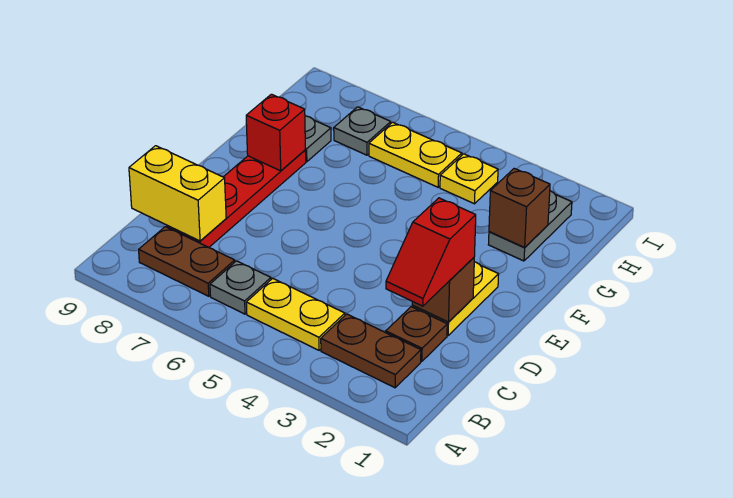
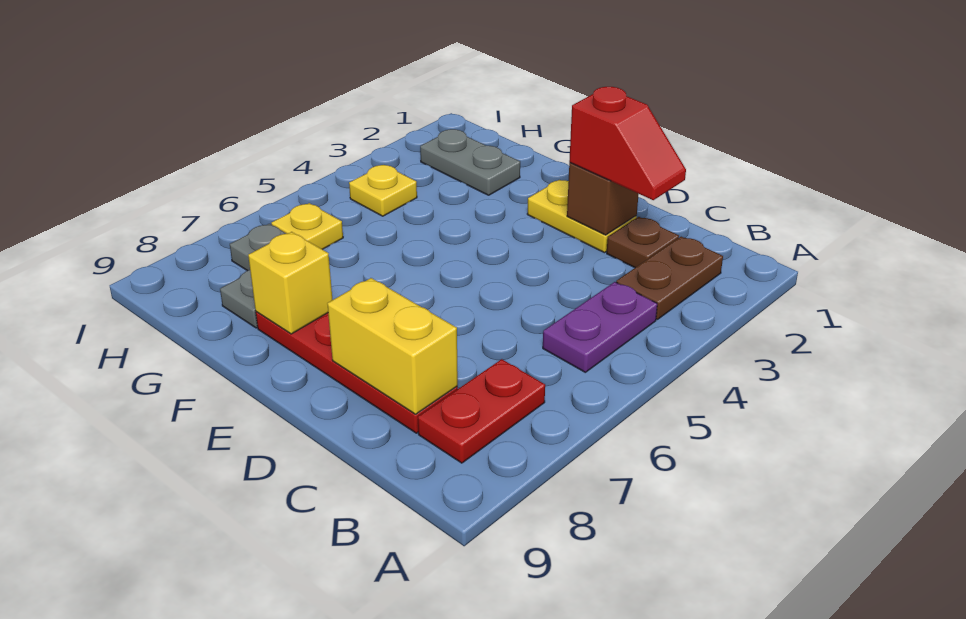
yellow 1x2 plate [246,278,345,350] -> purple 1x2 plate [543,282,657,372]
grey 1x1 plate [210,261,271,314] -> none
brown 1x2 plate [139,227,235,296] -> red 1x2 plate [418,359,545,463]
yellow 1x2 brick [129,146,226,241] -> yellow 1x2 brick turned to [327,278,458,414]
red 1x1 brick [246,94,305,171] -> yellow 1x1 brick [248,232,333,334]
brown 1x1 brick [489,168,550,247] -> none
yellow 1x2 plate [369,122,462,187] -> yellow 1x1 plate [271,203,343,249]

